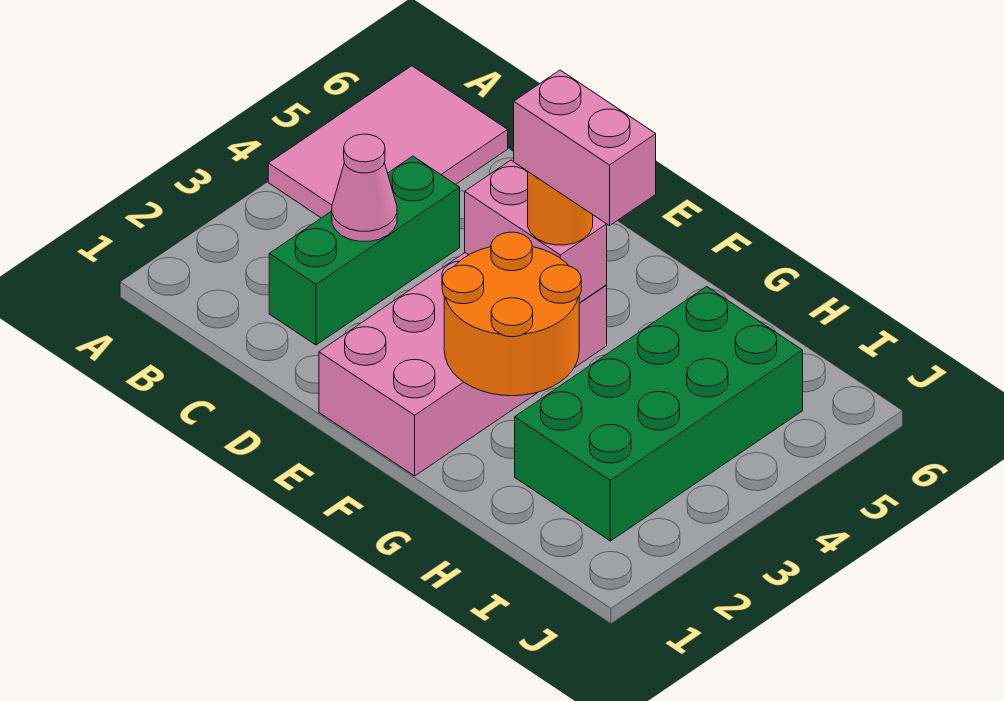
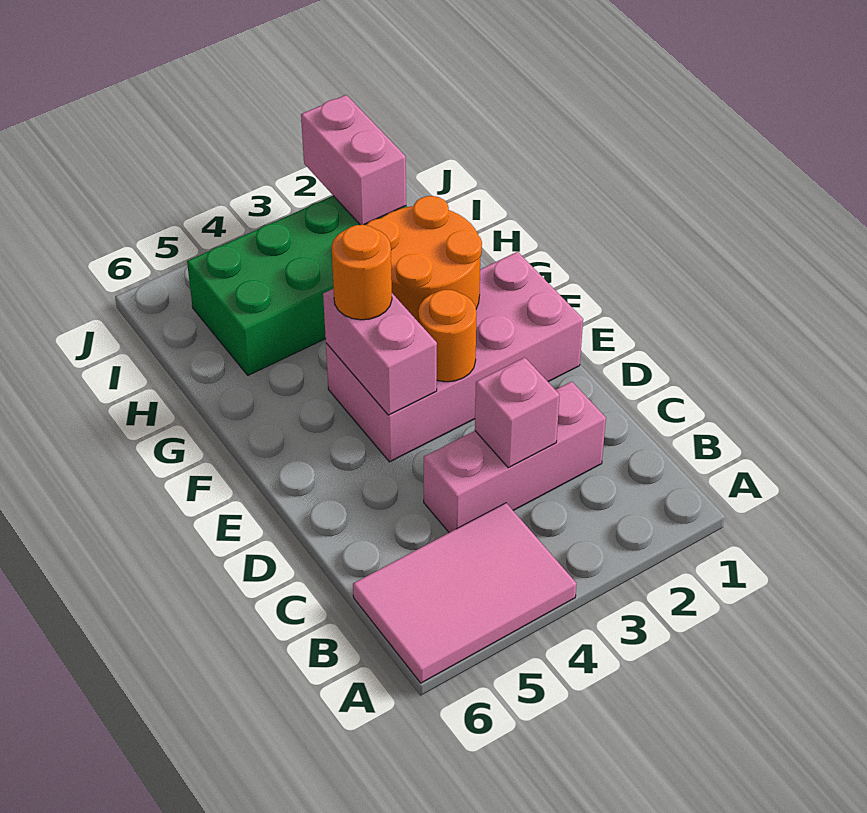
green 1x3 brick [269,156,460,345] -> pink 1x3 brick [424,382,606,533]
pink 1x1 cone [332,134,397,241] -> pink 1x1 brick [475,357,560,468]
none -> orange 1x1 round brick [418,290,477,382]
pink 1x2 brick [514,70,656,226] -> pink 1x2 brick moved to [301,95,406,225]

